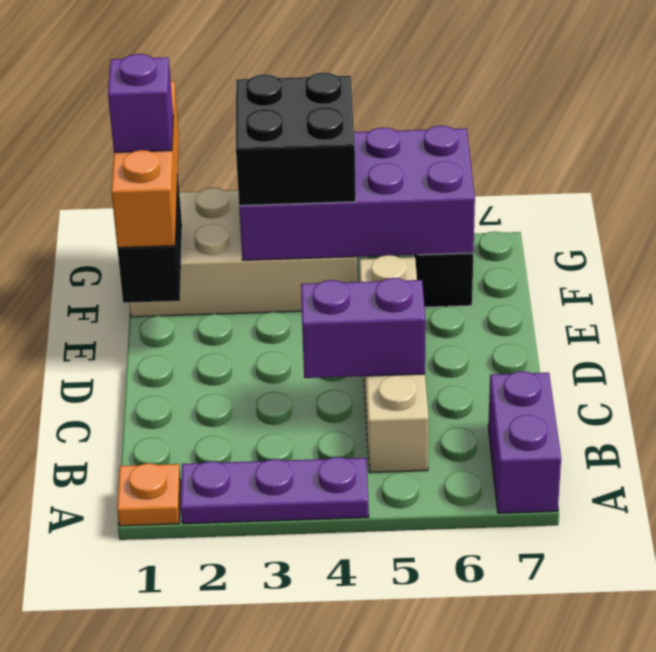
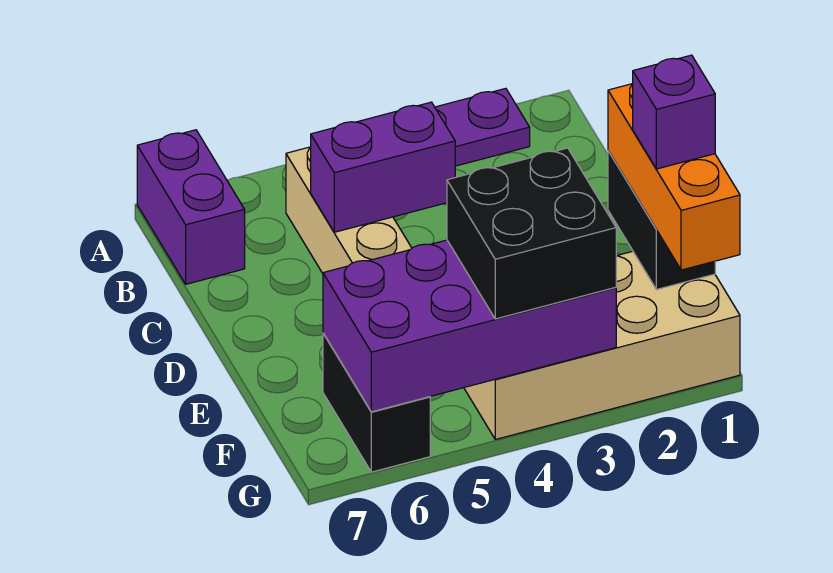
orange 1x1 plate [117,463,181,526] -> none

